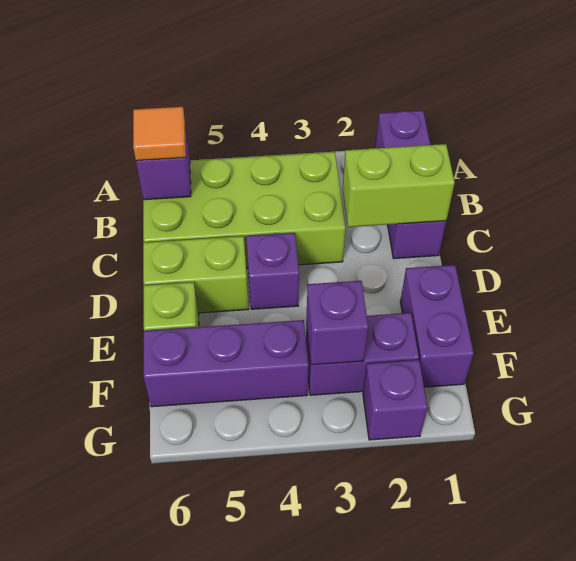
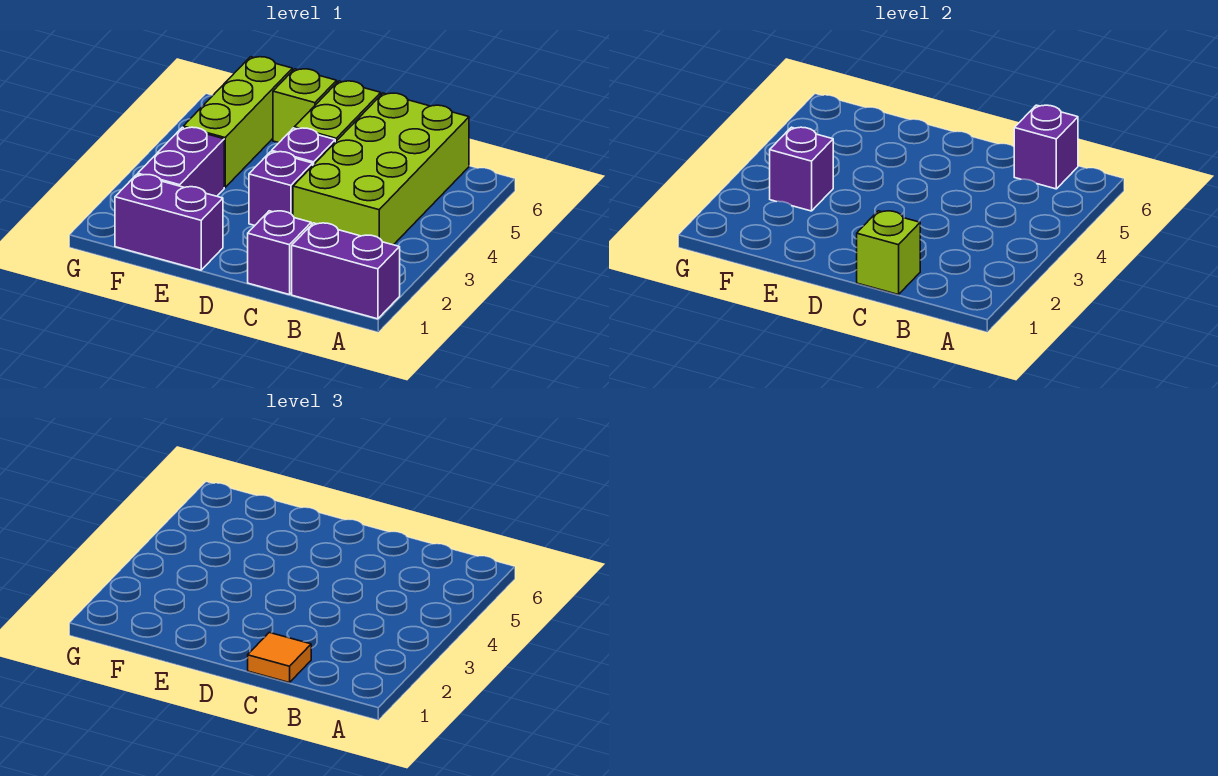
orange 1x1 tile [133,107,186,161] -> orange 1x1 tile moved to [248,632,311,683]
lime 1x2 brick [343,144,455,227] -> lime 1x1 brick [857,211,920,295]
purple 1x3 brick [144,320,309,407] -> lime 1x3 brick [183,57,292,187]
purple 1x1 brick [363,360,428,440] -> purple 1x1 brick moved to [249,152,313,225]

